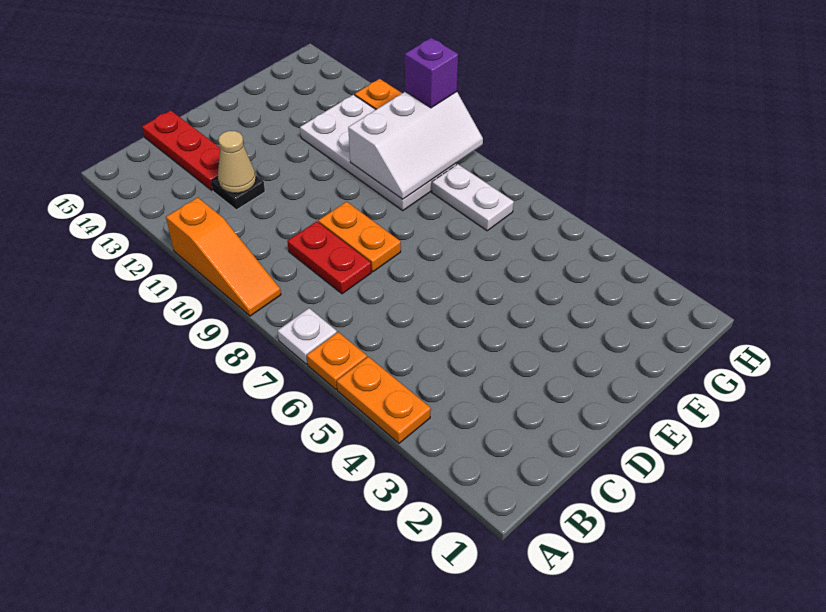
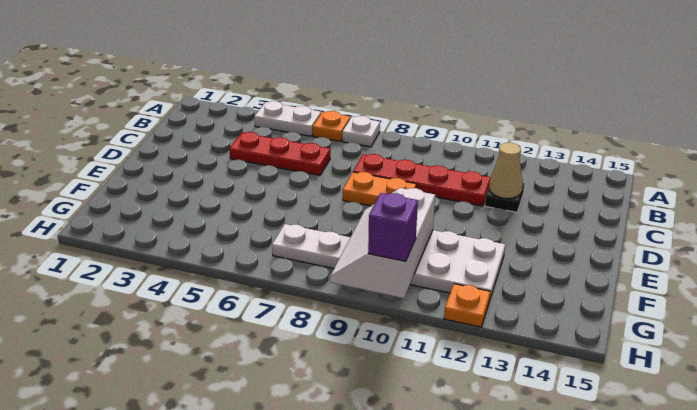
orange 1x2 plate [337,357,431,443] -> white 1x2 plate [254,101,321,136]
orange 1x3 slope [166,197,281,316] -> none
red 1x2 plate [287,221,371,294] -> red 1x4 plate [353,154,491,206]
red 1x3 plate [142,110,220,191] -> red 1x3 plate moved to [229,132,330,175]

